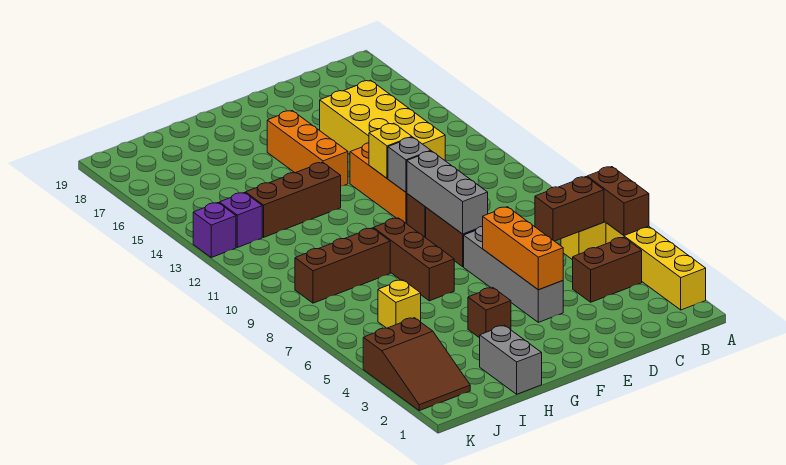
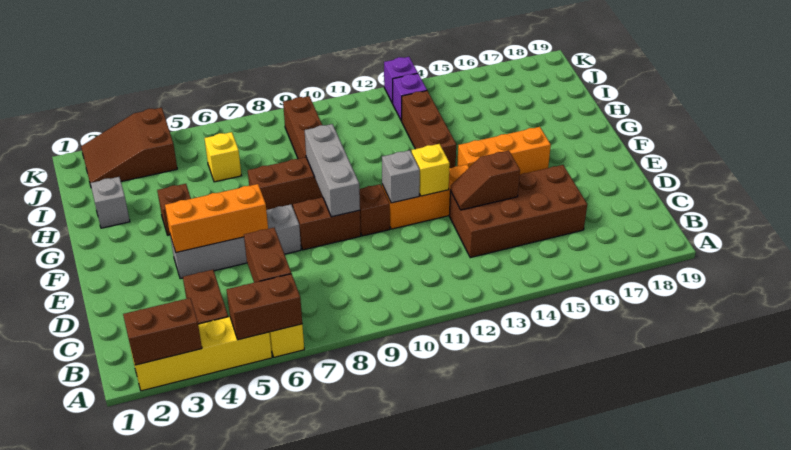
none -> brown 1x2 brick [123,298,202,365]
yellow 2x4 brick [320,80,445,160] -> brown 2x4 brick [449,165,587,258]
none -> brown 1x2 slope [451,151,520,210]
grey 1x3 brick [407,151,488,234] -> grey 1x3 brick turned to [305,124,360,217]
grey 1x2 brick [480,325,542,394] -> grey 1x1 brick [90,177,130,228]

